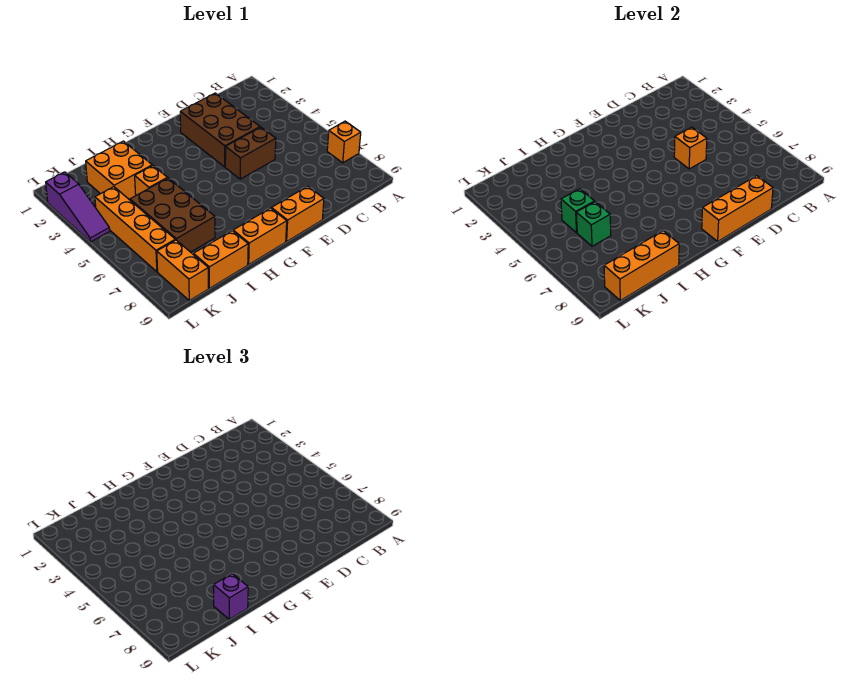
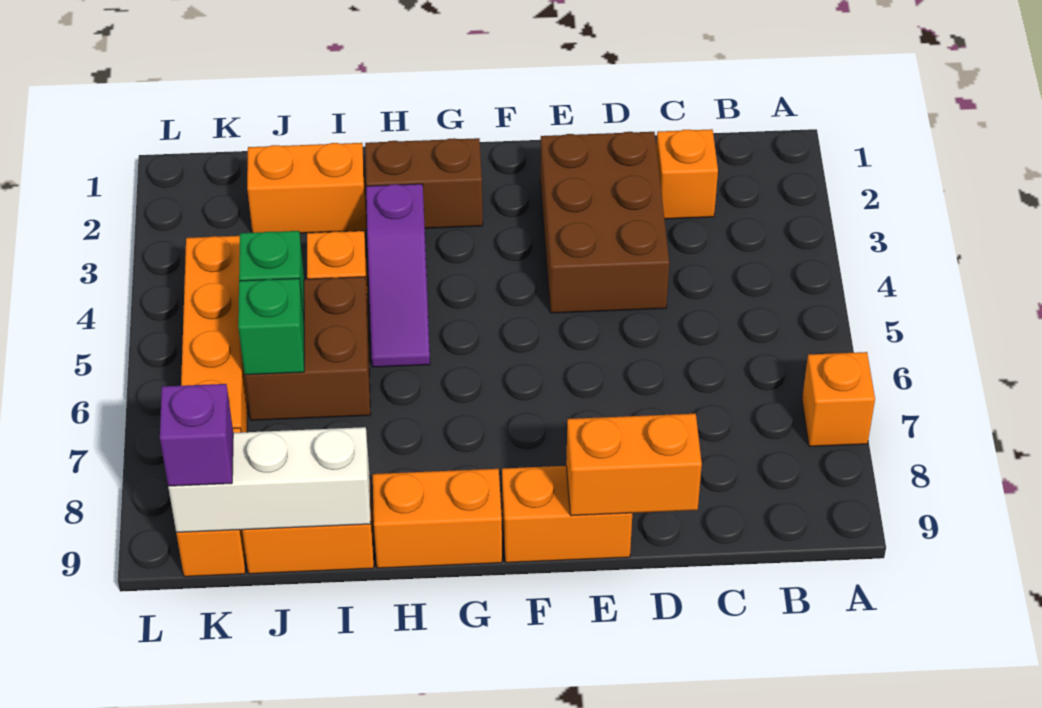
brown 1x2 brick [225,127,276,179] -> brown 1x2 brick moved to [365,138,483,228]
orange 1x1 brick [674,127,707,169] -> orange 1x1 brick moved to [656,129,718,219]
orange 1x3 brick [702,176,773,241] -> orange 1x2 brick [566,414,702,516]
orange 2x2 brick [85,141,152,199] -> orange 1x2 brick [247,143,366,233]
brown 2x3 brick [130,178,215,252] -> brown 2x2 brick [245,277,371,420]
orange 1x3 brick [604,231,679,301] -> white 1x3 brick [168,427,371,532]
purple 1x1 brick [213,574,248,619] -> purple 1x1 brick moved to [160,384,233,486]
purple 1x3 slope [46,172,110,242] -> purple 1x3 slope moved to [366,184,430,367]

